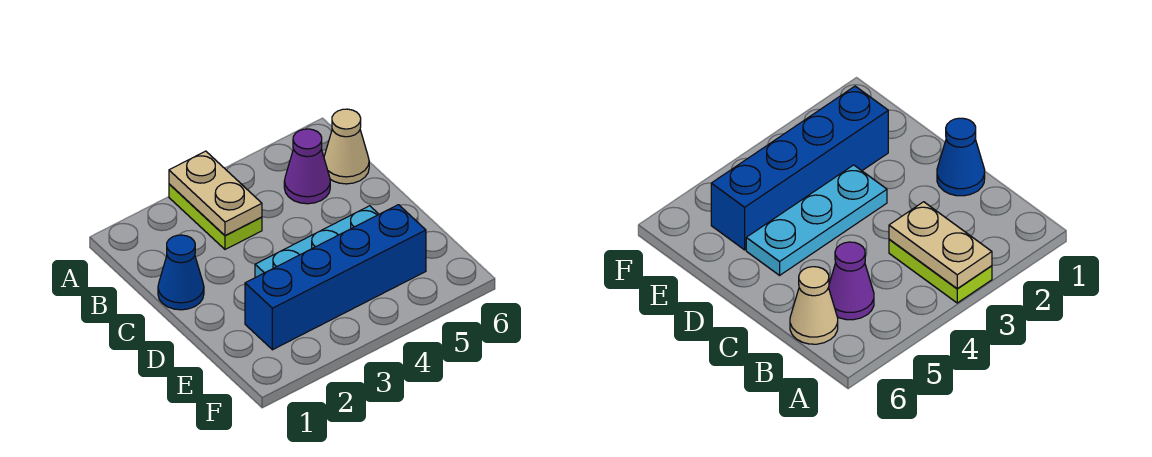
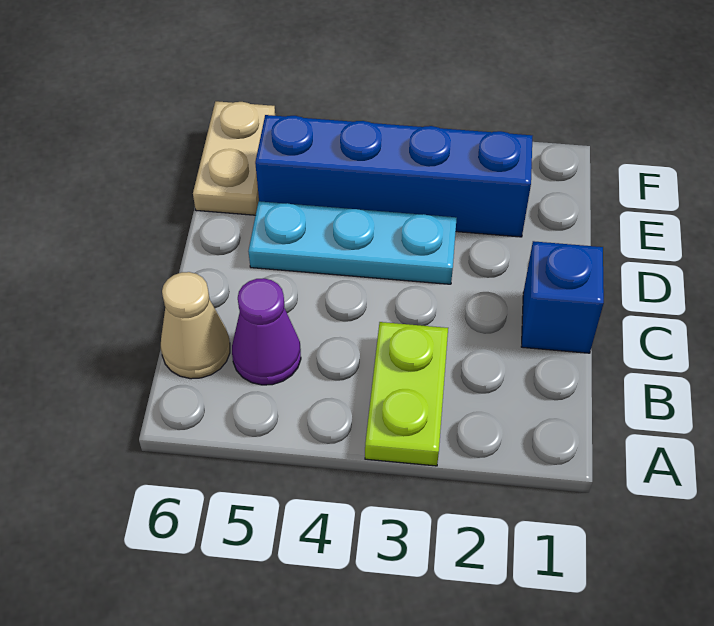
tan 1x2 plate [169,151,262,236] -> tan 1x2 plate moved to [193,101,275,215]
blue 1x1 cone [158,235,204,310] -> blue 1x1 brick [521,241,604,353]

